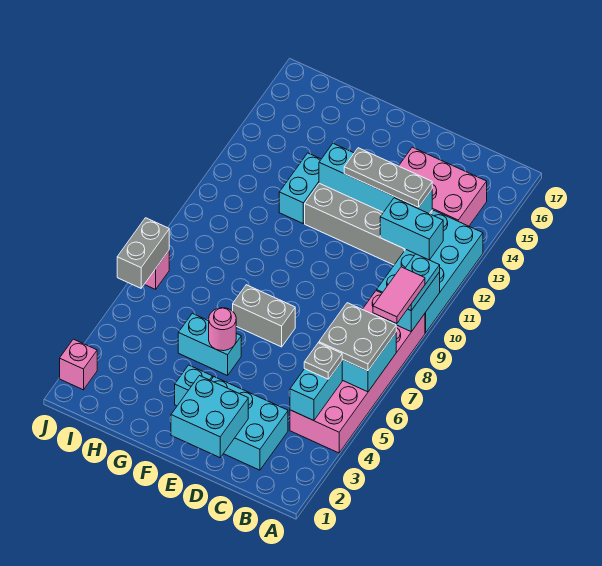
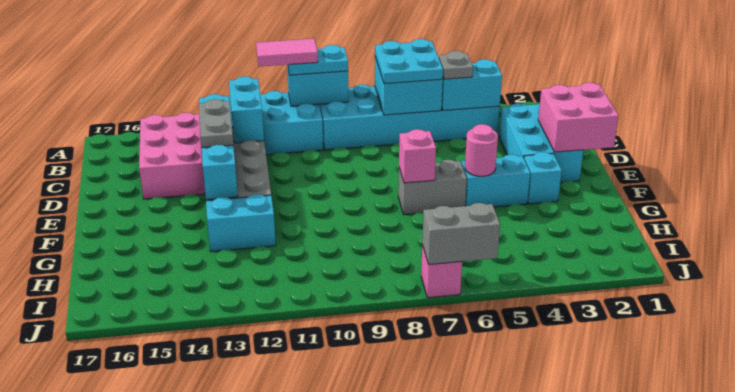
pink 2x6 brick [290,291,425,453] -> cyan 2x6 brick [319,84,500,150]
grey 2x2 plate [319,303,396,371] -> cyan 2x2 plate [375,39,443,84]
pink 1x2 tile [373,267,425,324] -> pink 1x2 tile moved to [256,39,318,67]
grey 1x3 plate [344,148,432,207] -> grey 1x2 plate [199,99,233,148]
cyan 2x2 brick [171,376,248,458] -> pink 2x2 brick [538,83,619,152]
grey 1x2 brick [233,285,295,347] -> grey 1x2 brick turned to [398,160,467,215]
cyan 1x2 brick [178,313,241,376] -> cyan 1x2 brick turned to [461,155,530,207]
pink 1x1 brick [60,339,97,390] -> pink 1x1 brick moved to [399,129,436,183]

